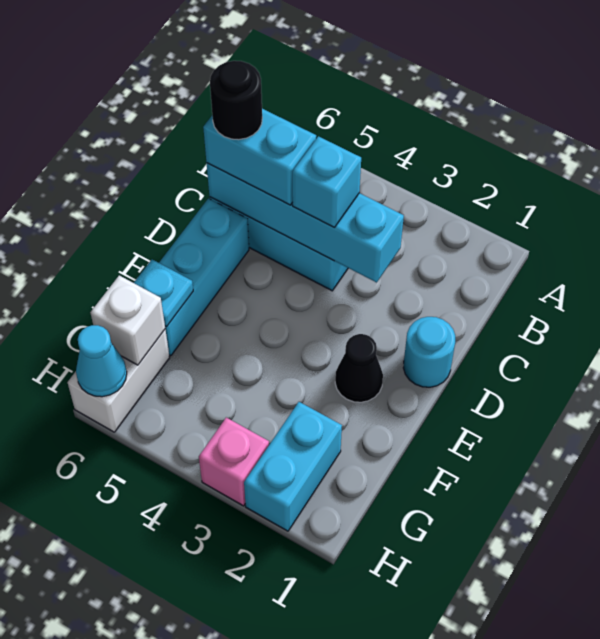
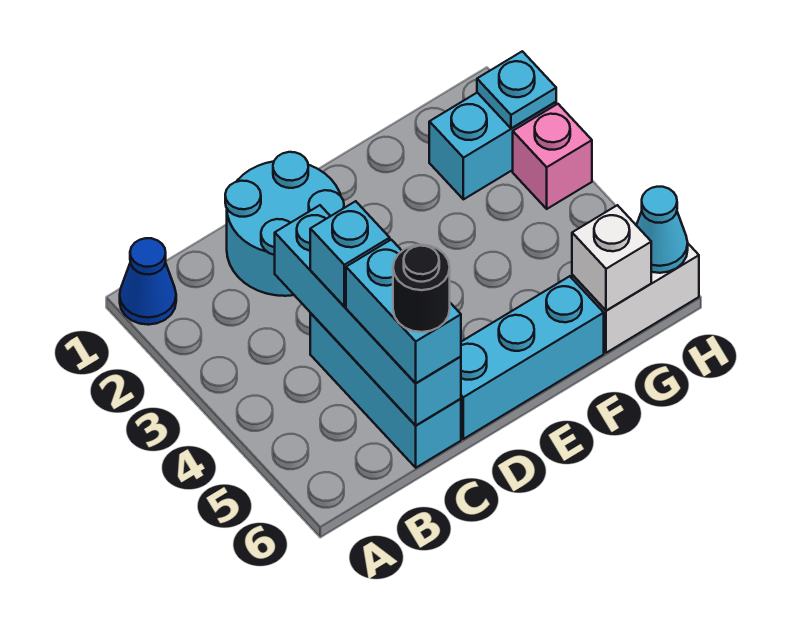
none -> blue 1x1 cone [120,238,176,325]
cyan 1x1 round brick [403,317,455,387] -> cyan 2x2 round brick [225,152,344,296]
black 1x1 cone [335,334,383,402] -> none
cyan 1x1 plate [134,260,193,327] -> cyan 1x1 plate moved to [477,51,556,129]

